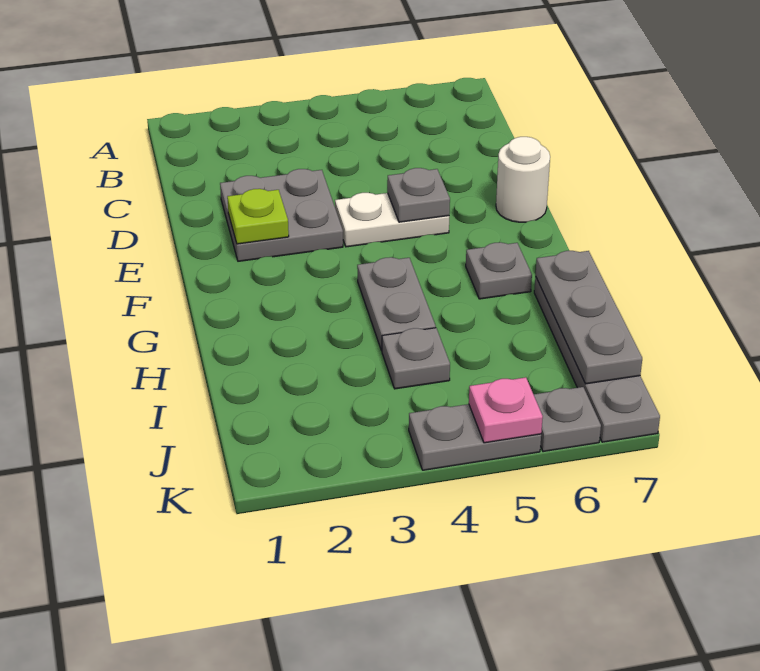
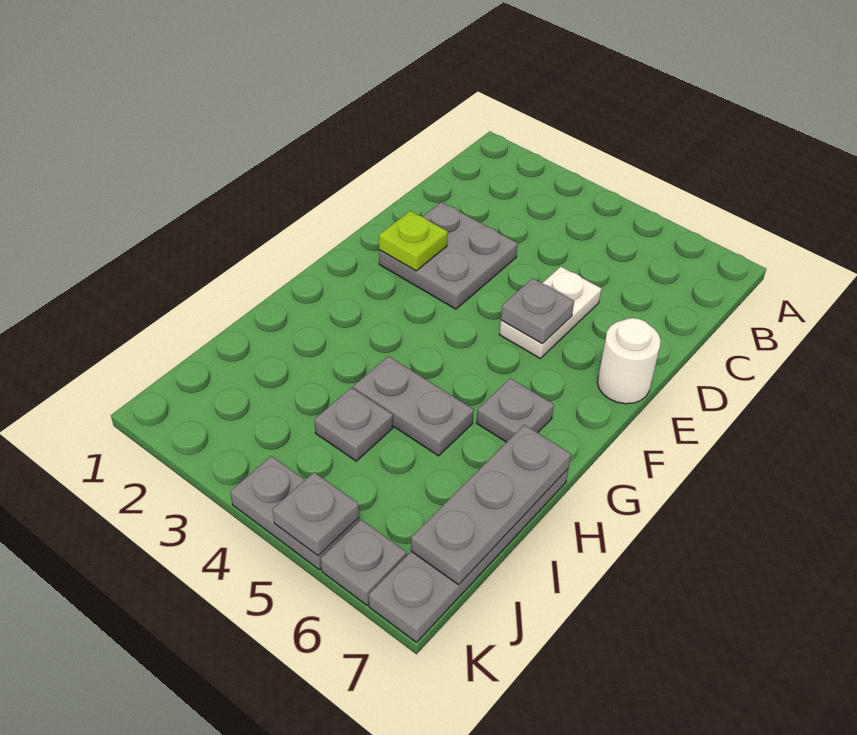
white 1x2 plate [335,193,449,247] -> white 1x2 plate turned to [499,267,601,358]
grey 1x2 plate [357,257,436,351] -> grey 1x2 plate turned to [353,356,474,456]
pink 1x1 plate [469,377,543,443] -> grey 1x1 plate [272,472,359,556]

